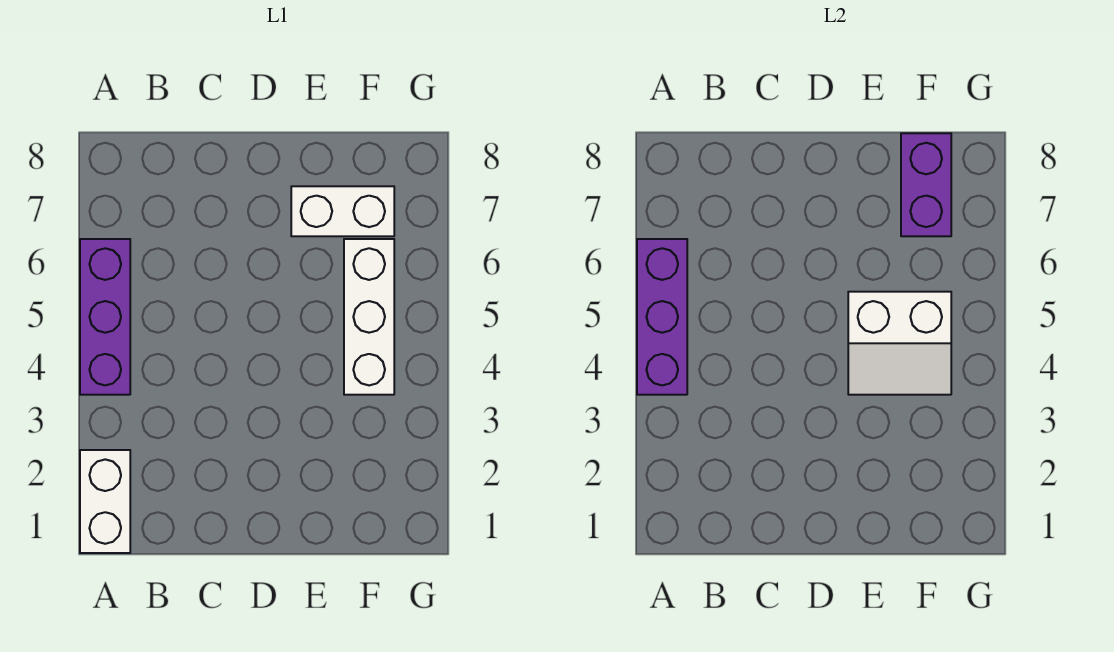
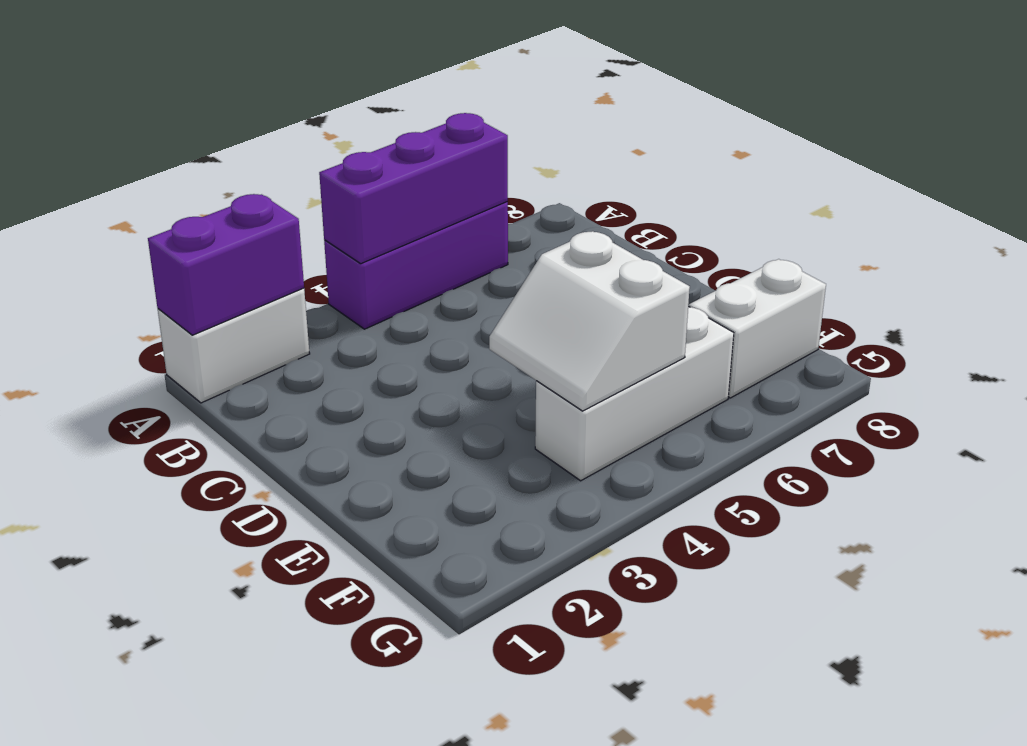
white 1x2 brick [291,186,394,236] -> white 1x2 brick turned to [689,259,826,398]
purple 1x2 brick [901,133,951,236] -> purple 1x2 brick moved to [148,194,304,335]

